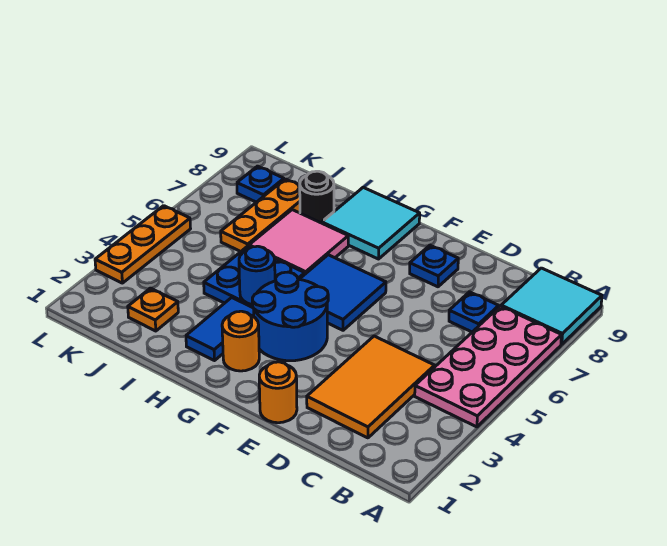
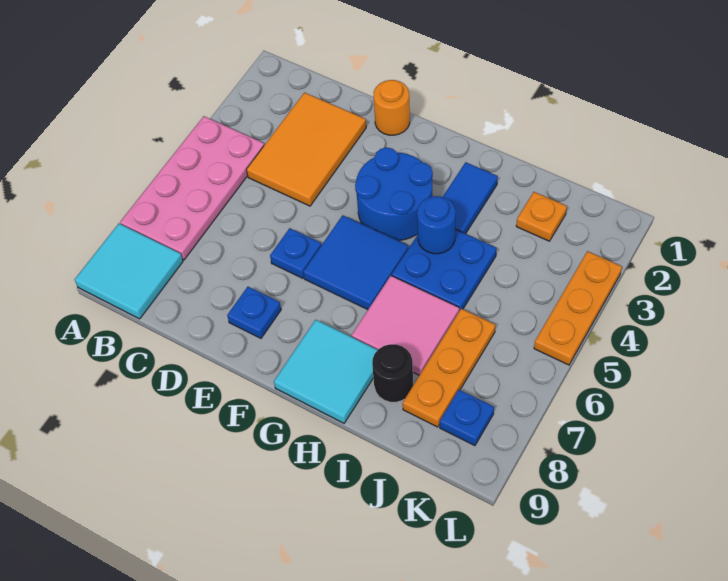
blue 1x1 plate [449,292,499,332] -> blue 1x1 plate moved to [270,228,321,278]
orange 1x1 round brick [222,311,259,371] -> none

